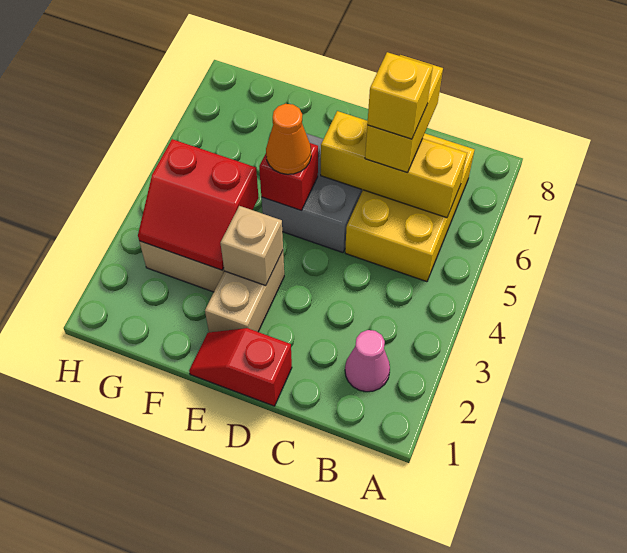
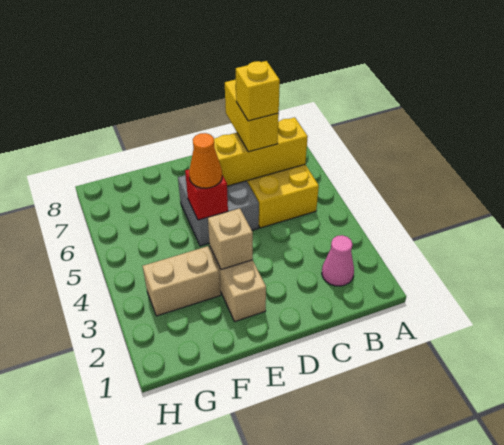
red 1x2 slope [189,328,292,406] -> none
red 2x2 slope [138,139,259,270] -> none

